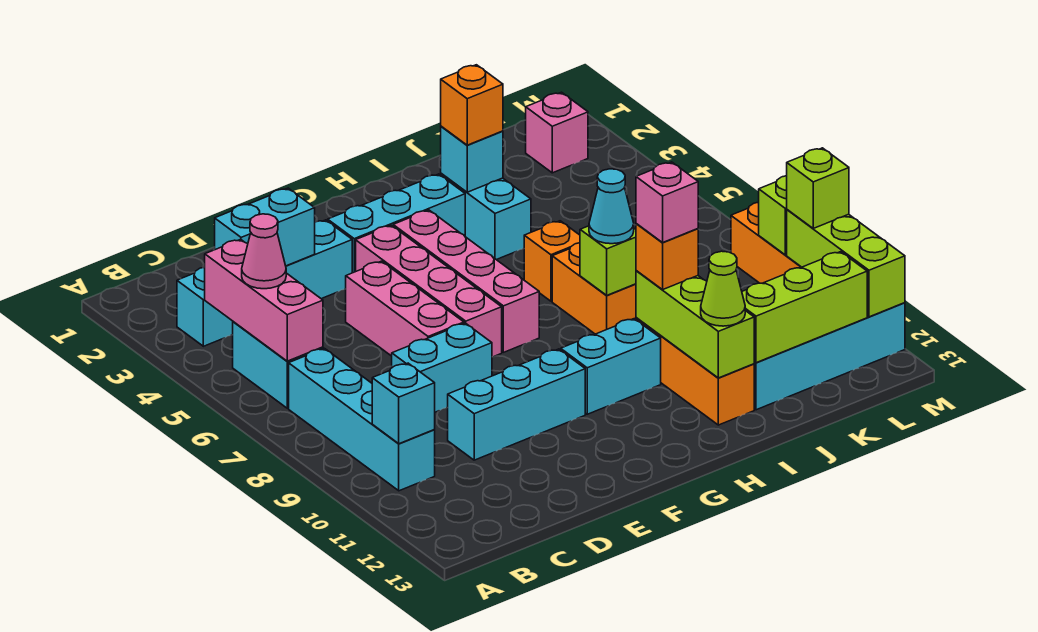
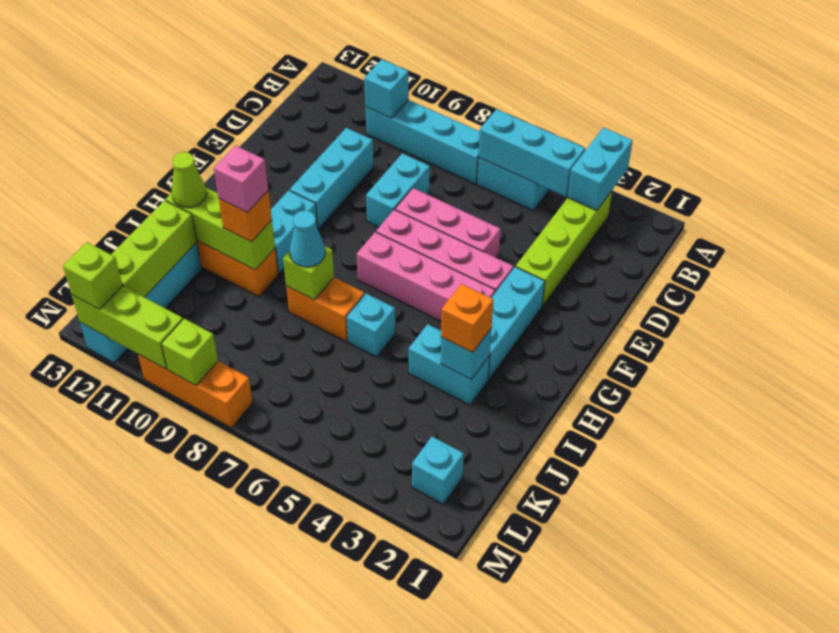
cyan 1x4 brick [177,220,352,346] -> lime 1x4 brick [516,191,612,306]
pink 1x3 brick [205,239,323,361] -> cyan 1x3 brick [478,109,585,197]
pink 1x1 cone [242,214,286,289] -> none
cyan 1x2 brick [215,188,315,266] -> cyan 1x2 brick moved to [568,128,633,210]
orange 1x1 brick [524,221,580,301] -> cyan 1x1 brick [347,294,395,357]
pink 1x1 brick [526,92,588,173] -> cyan 1x1 brick [412,437,464,504]
lime 1x1 brick [787,148,849,228] -> lime 1x1 brick moved to [63,242,123,309]

